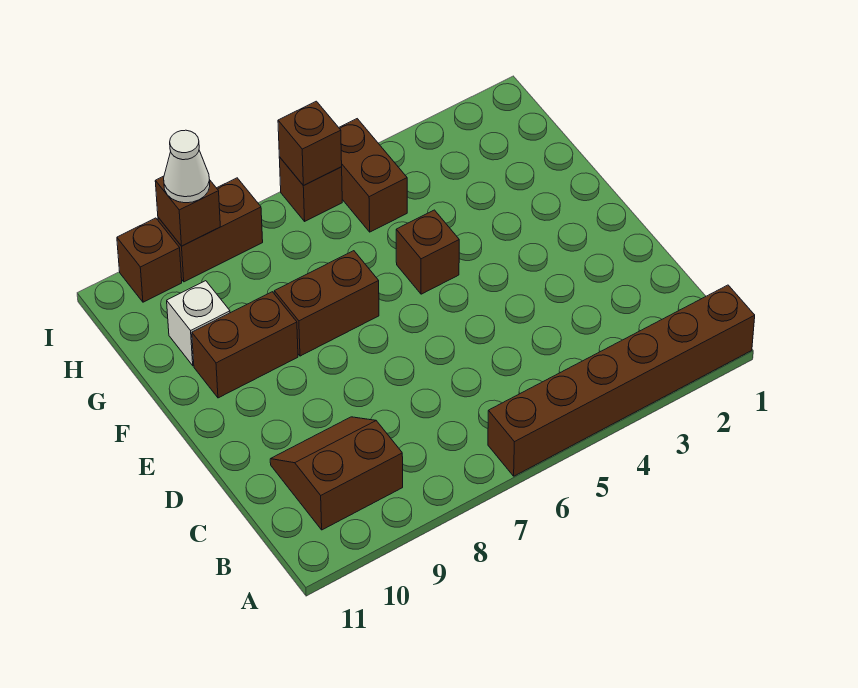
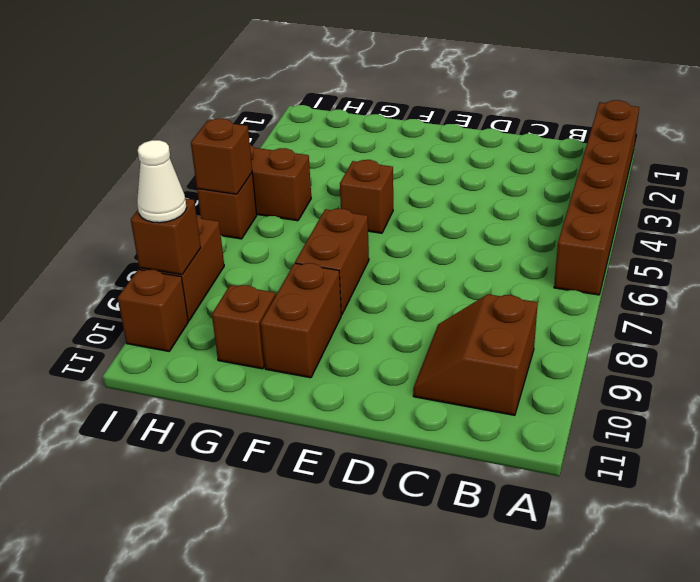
white 1x1 brick [167,281,230,366] -> brown 1x1 brick [212,285,275,369]

